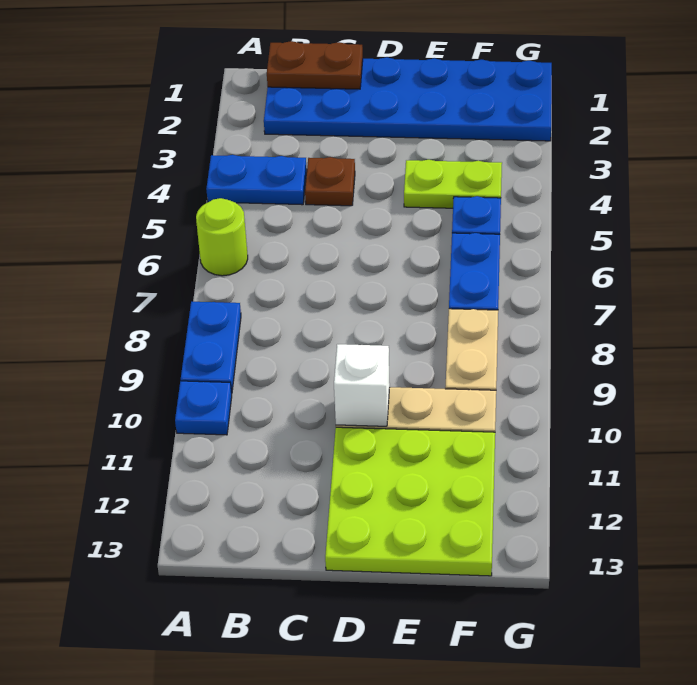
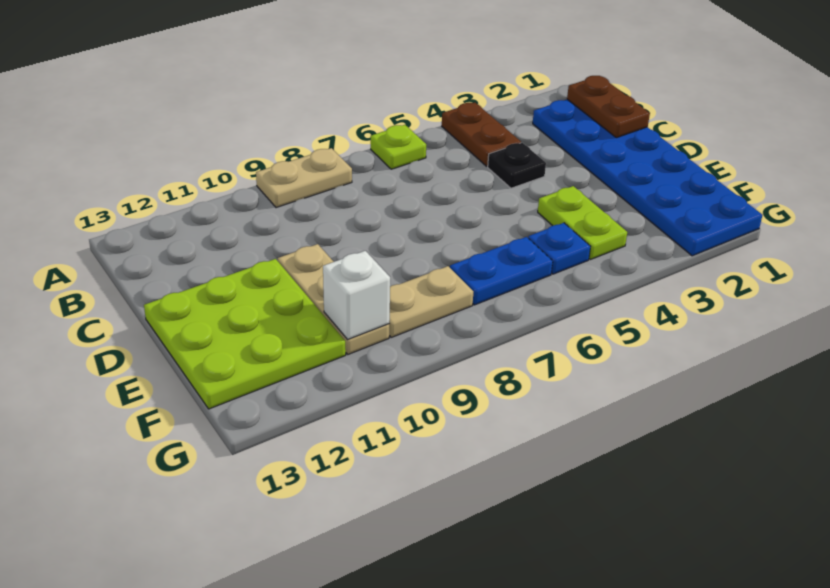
blue 1x2 plate [206,155,307,205] -> brown 1x2 plate [442,103,521,166]
lime 1x1 round brick [196,198,248,276] -> lime 1x1 plate [371,125,426,169]
blue 1x2 plate [181,302,241,392] -> tan 1x2 plate [256,148,352,208]
blue 1x1 plate [175,381,232,435] -> none
brown 1x1 plate [305,157,355,206] -> black 1x1 plate [488,143,546,188]
white 1x1 brick [334,344,390,426] -> white 1x1 brick moved to [323,251,390,340]

